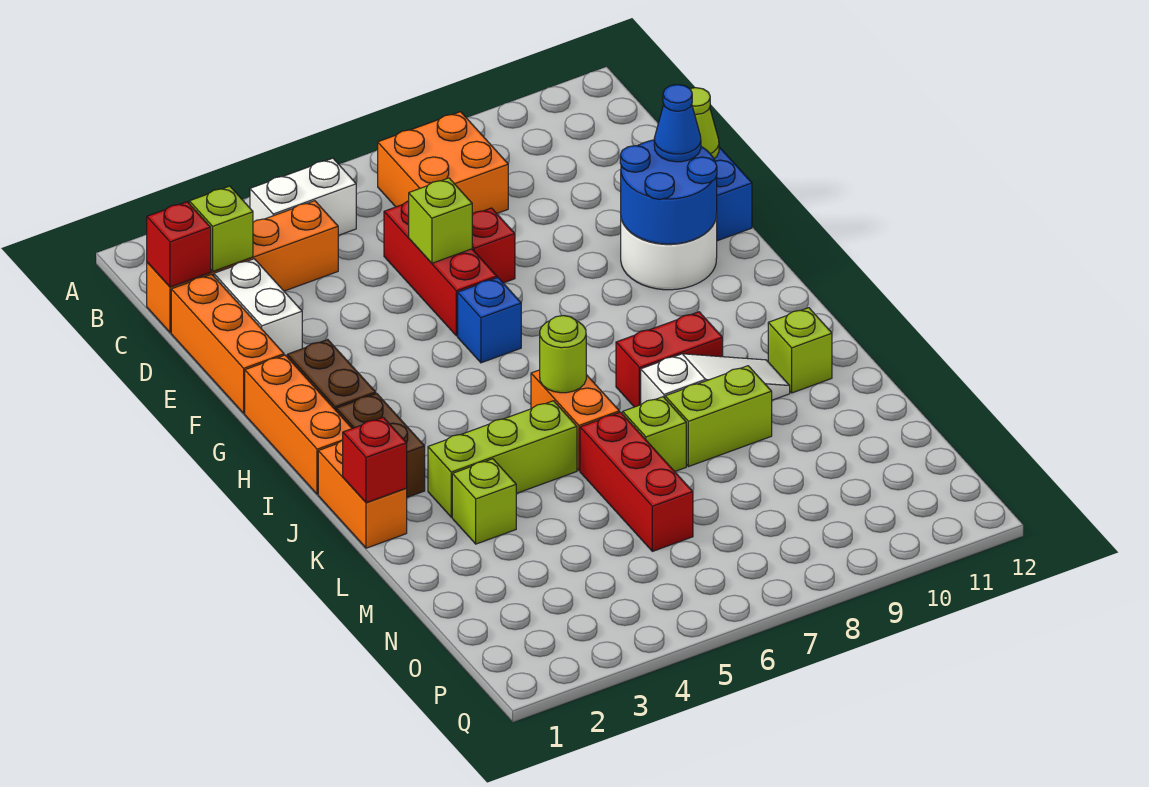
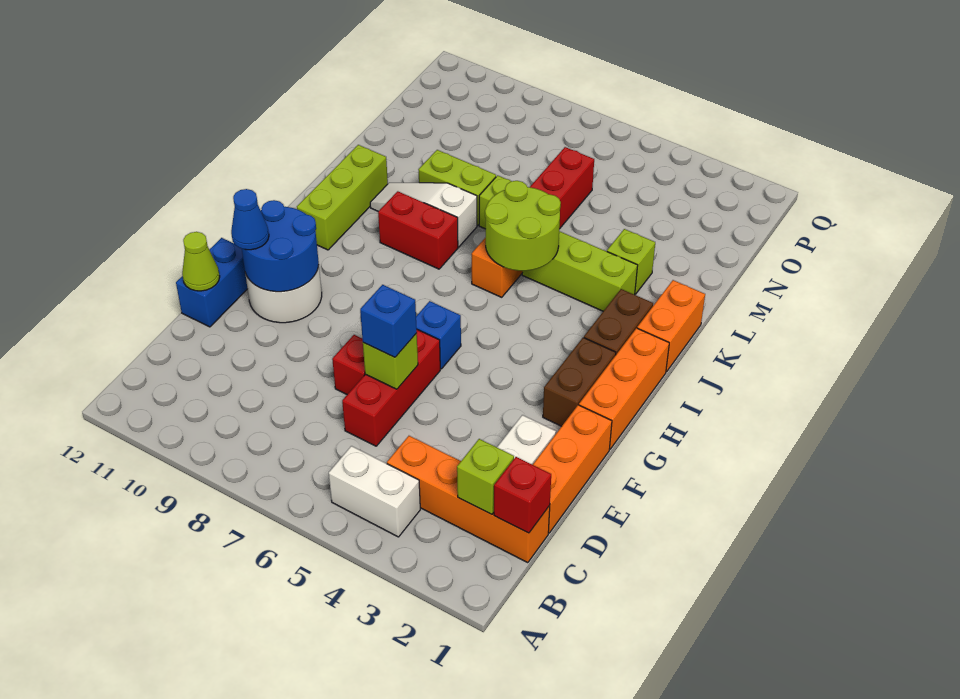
orange 2x2 brick [378,112,508,214] -> none
none -> blue 1x1 brick [360,285,417,357]
lime 1x1 round brick [540,316,586,393] -> lime 2x2 round brick [485,181,561,271]
red 1x1 brick [343,417,407,503] -> none
lime 1x1 brick [768,308,832,393] -> lime 1x3 brick [297,145,388,250]

